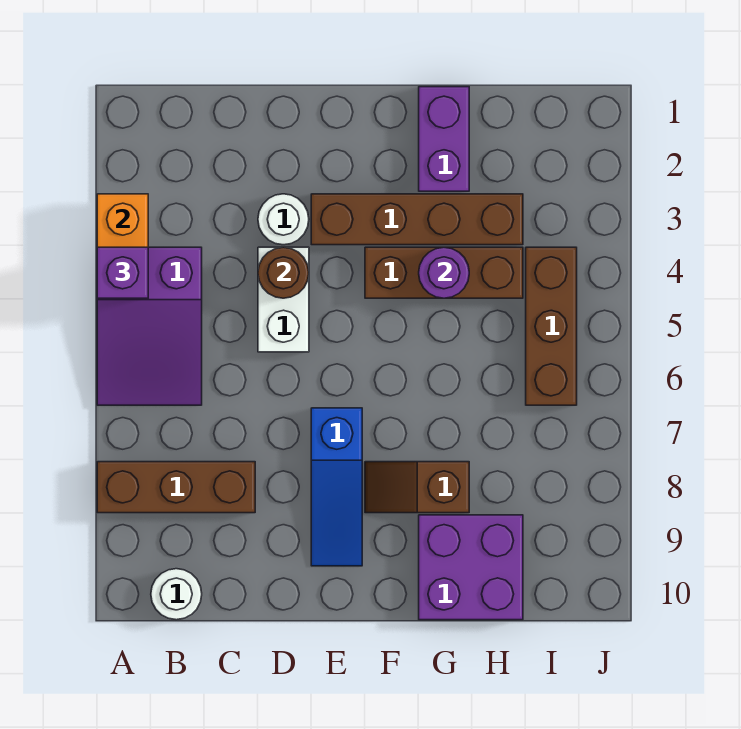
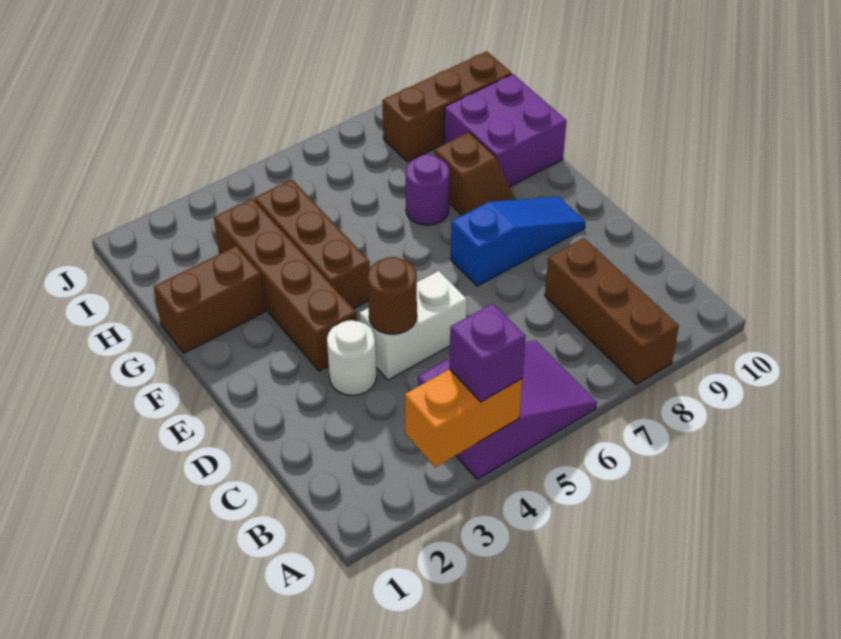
white 1x1 round brick [151,569,202,620] -> none
purple 1x2 brick [419,87,469,191] -> brown 1x2 brick [154,246,265,353]
purple 1x1 round brick [419,247,469,298] -> purple 1x1 round brick moved to [406,154,450,225]
brown 1x3 brick [526,247,577,405] -> brown 1x3 brick moved to [382,51,512,162]

